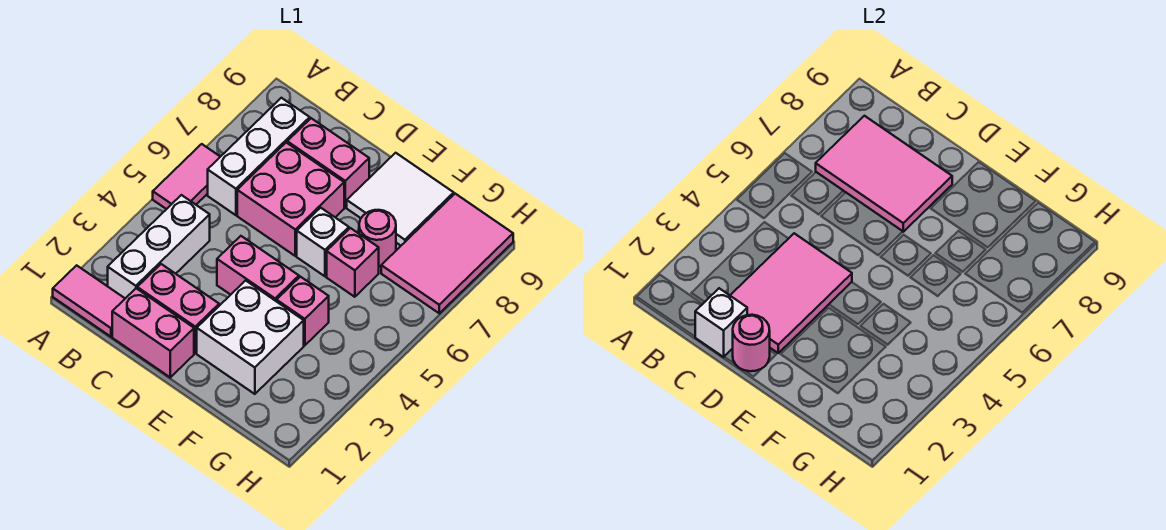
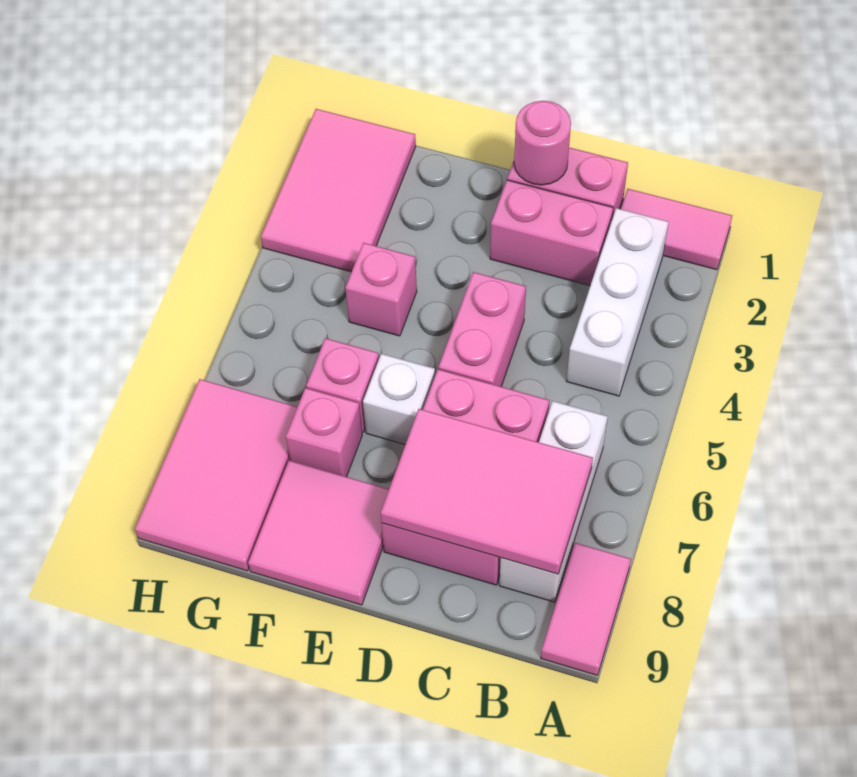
pink 1x2 tile [153,144,220,209] -> pink 1x2 tile moved to [541,543,631,675]
white 1x1 brick [695,288,747,357] -> none
pink 2x3 tile [730,233,852,353] -> pink 2x3 tile moved to [261,109,416,272]
pink 1x2 brick [217,236,299,301] -> pink 1x2 brick turned to [439,272,526,387]
white 2x2 brick [197,281,304,394] -> none
white 2x2 tile [347,153,454,246] -> pink 2x2 tile [248,461,389,605]
pink 1x1 round brick [359,210,396,266] -> pink 1x1 brick [286,388,362,477]

